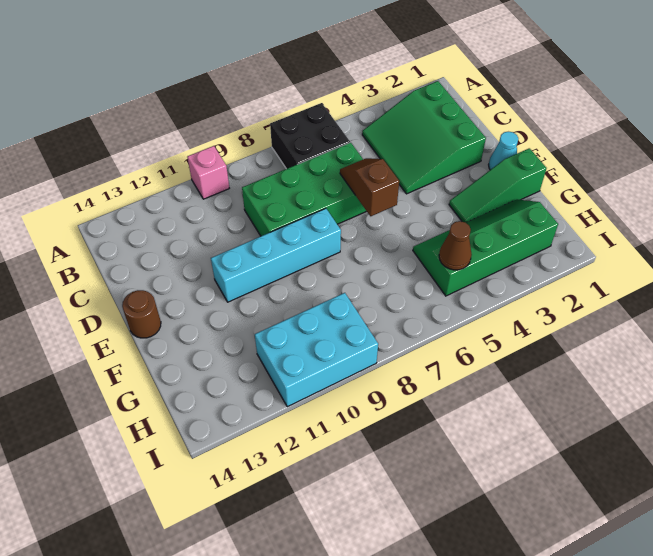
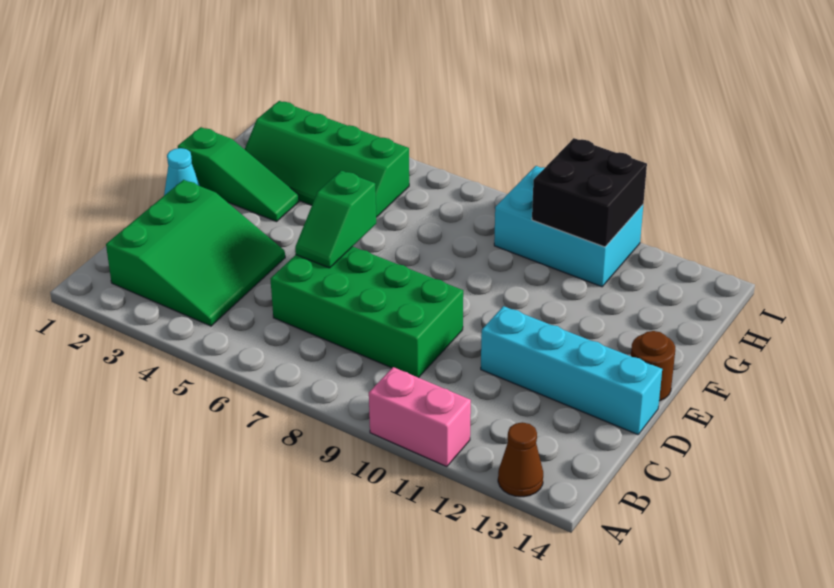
black 2x2 brick [270,103,350,169] -> black 2x2 brick moved to [532,138,647,247]
pink 1x1 brick [187,146,229,199] -> pink 1x2 brick [369,367,471,467]
brown 1x2 slope [340,158,399,216] -> green 1x2 slope [295,170,376,268]
cyan 1x4 brick [211,208,341,302] -> cyan 1x4 brick moved to [481,306,662,435]
brown 1x1 cone [439,221,472,270] -> brown 1x1 cone moved to [498,422,543,497]

